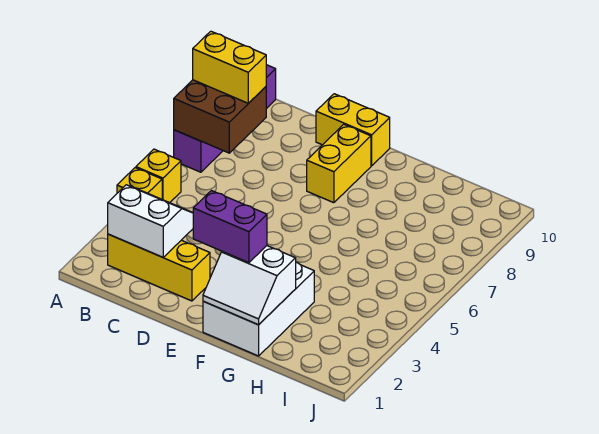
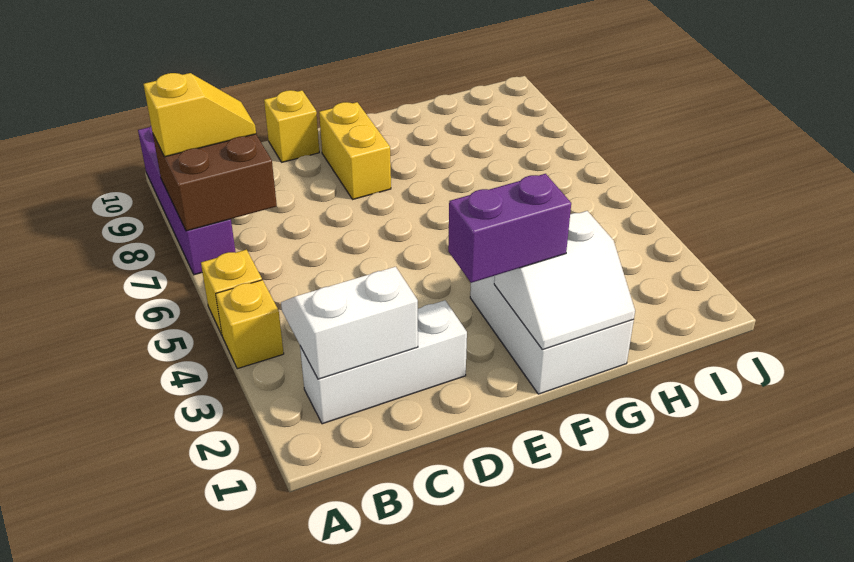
yellow 1x2 brick [193,31,266,103] -> yellow 1x2 slope [144,73,256,157]
yellow 1x3 brick [108,234,210,301] -> white 1x3 brick [300,300,467,424]
yellow 1x2 brick [316,94,390,166] -> yellow 1x1 brick [264,90,319,162]

